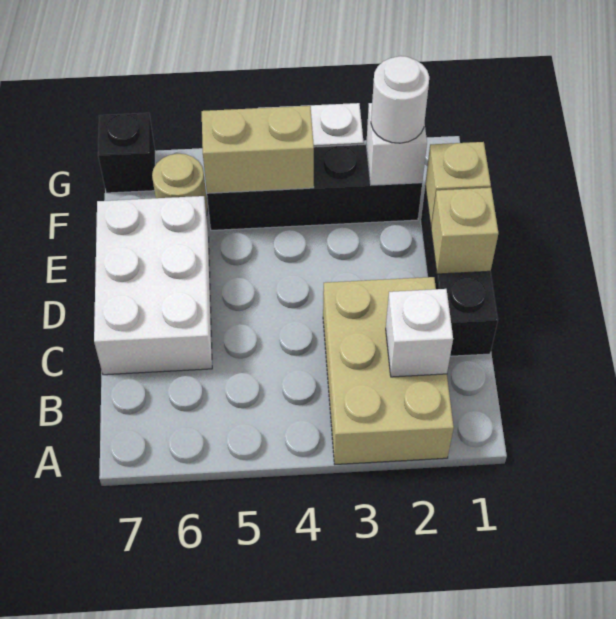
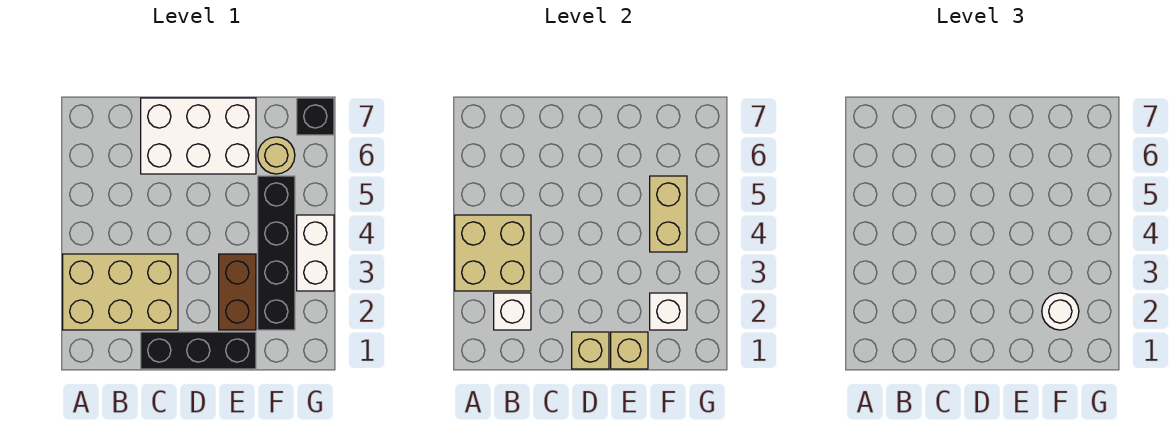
none -> tan 2x2 brick [455,215,531,291]
none -> brown 1x2 brick [219,254,256,330]

